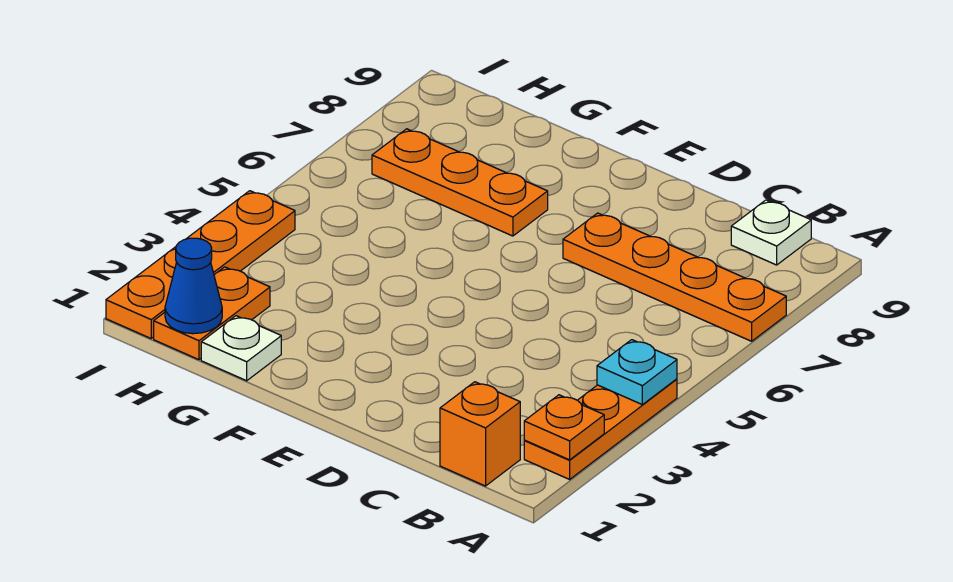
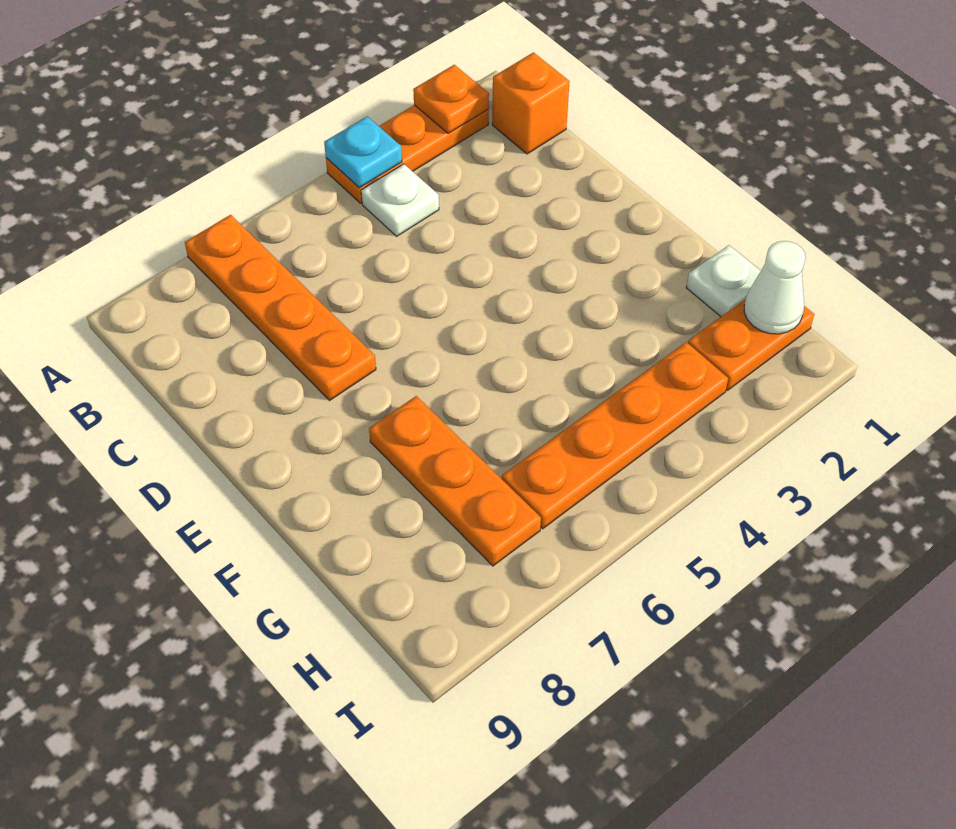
white 1x1 plate [731,200,811,265] -> white 1x1 plate moved to [361,164,439,236]
blue 1x1 cone [165,238,222,334] -> white 1x1 cone [744,241,806,334]
orange 1x4 plate [106,191,295,338] -> orange 1x4 plate moved to [502,342,728,529]

